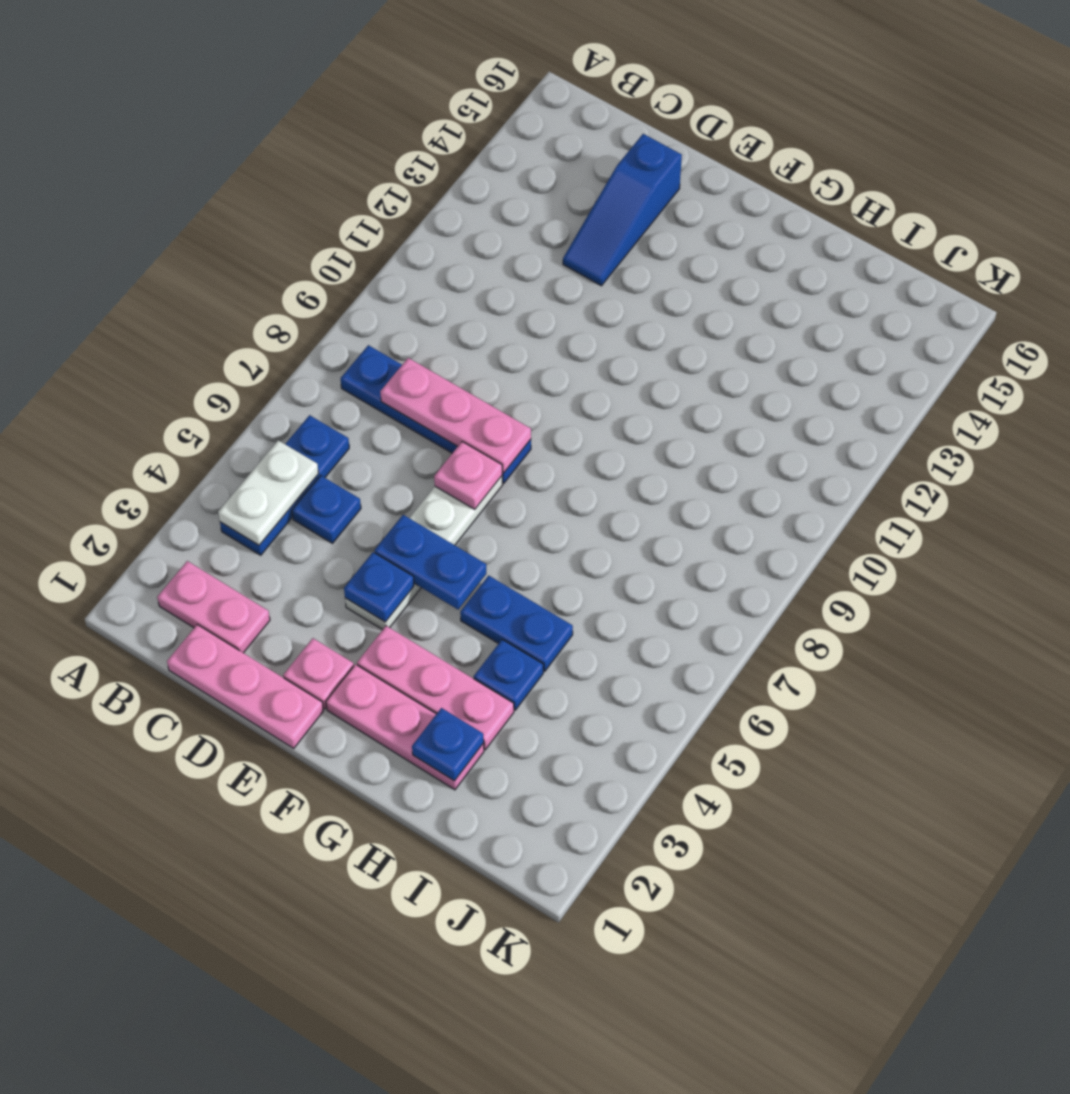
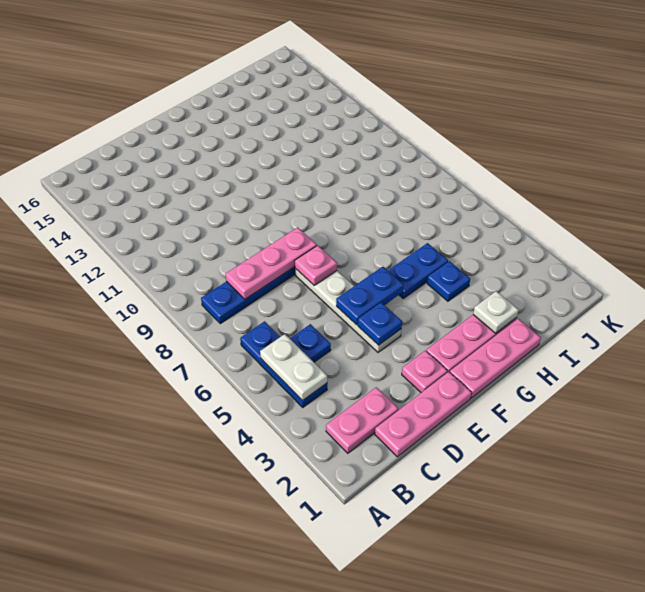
blue 1x3 slope [563,134,682,286] -> none
pink 1x3 plate [357,626,514,750] -> pink 1x3 plate moved to [450,319,541,398]
blue 1x1 plate [412,708,484,781] -> white 1x1 plate [473,291,519,334]

